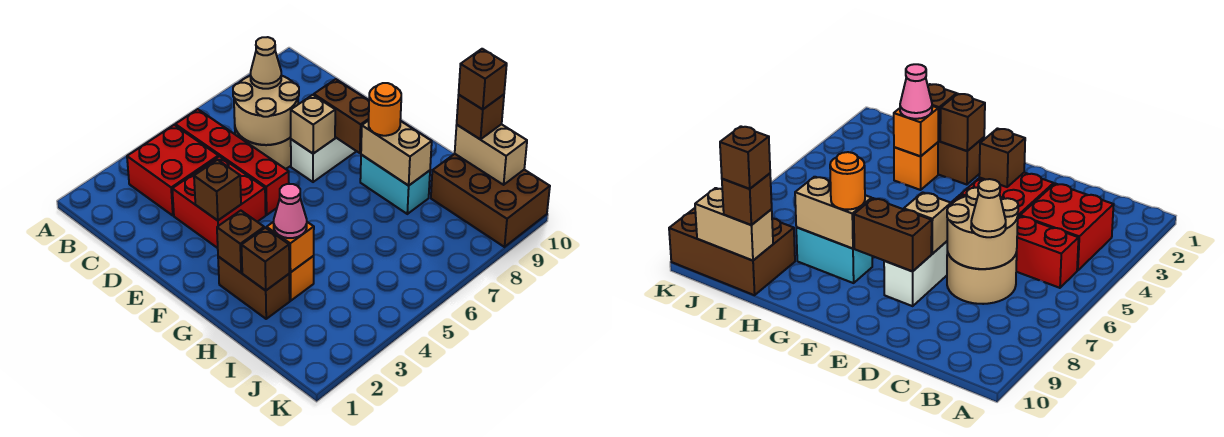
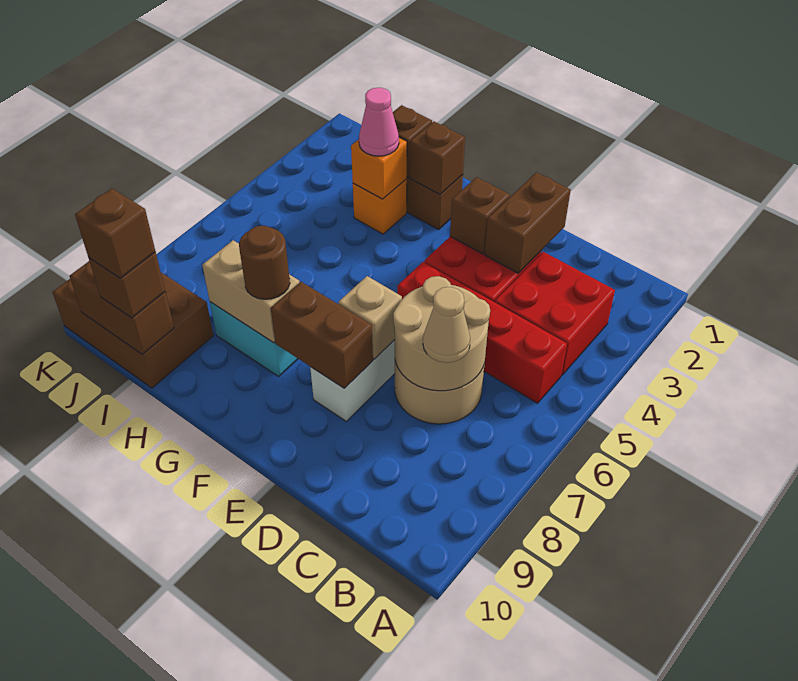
none -> brown 1x2 brick [485,172,571,273]
orange 1x1 round brick [369,83,401,136] -> brown 1x1 round brick [239,226,290,299]
tan 1x2 brick [455,124,527,185] -> brown 1x2 brick [70,261,174,355]

